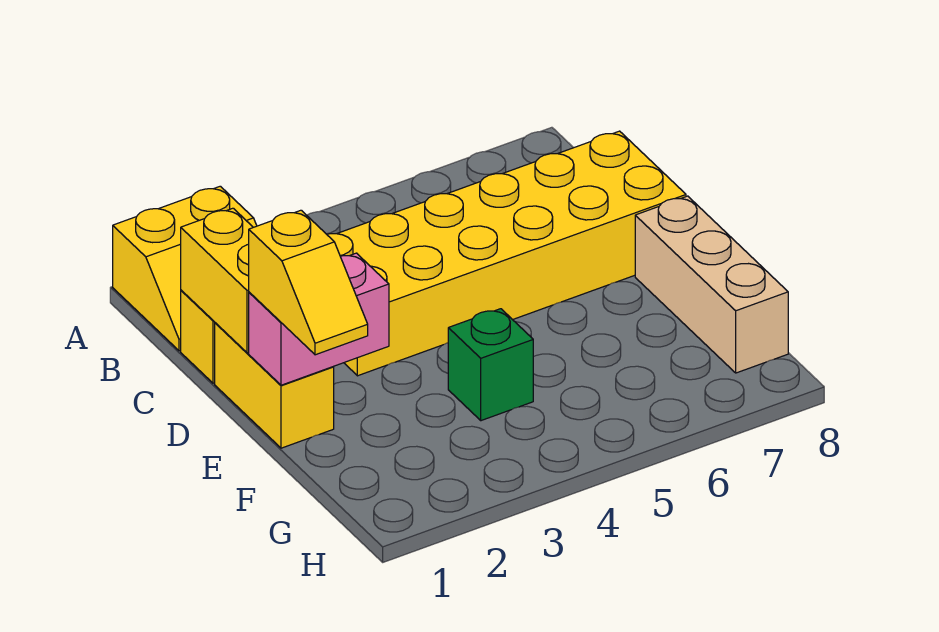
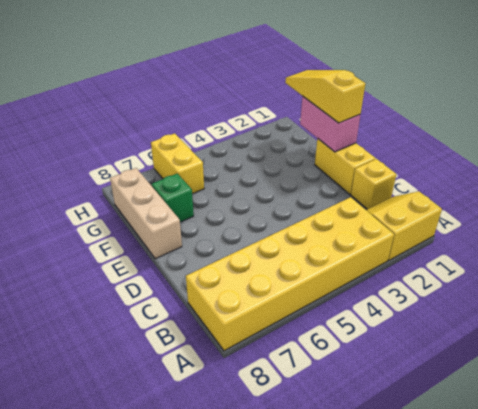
yellow 1x2 brick [181,208,253,353] -> yellow 1x2 brick moved to [151,133,204,194]
yellow 2x6 brick [327,131,686,376] -> yellow 2x6 brick moved to [186,197,394,351]
pink 1x2 brick [249,253,389,385] -> pink 1x2 brick turned to [300,96,360,152]
yellow 1x2 slope [249,210,368,355] -> yellow 1x3 slope [285,70,365,123]
green 1x1 brick [448,309,533,421] -> green 1x1 brick moved to [152,174,194,222]

